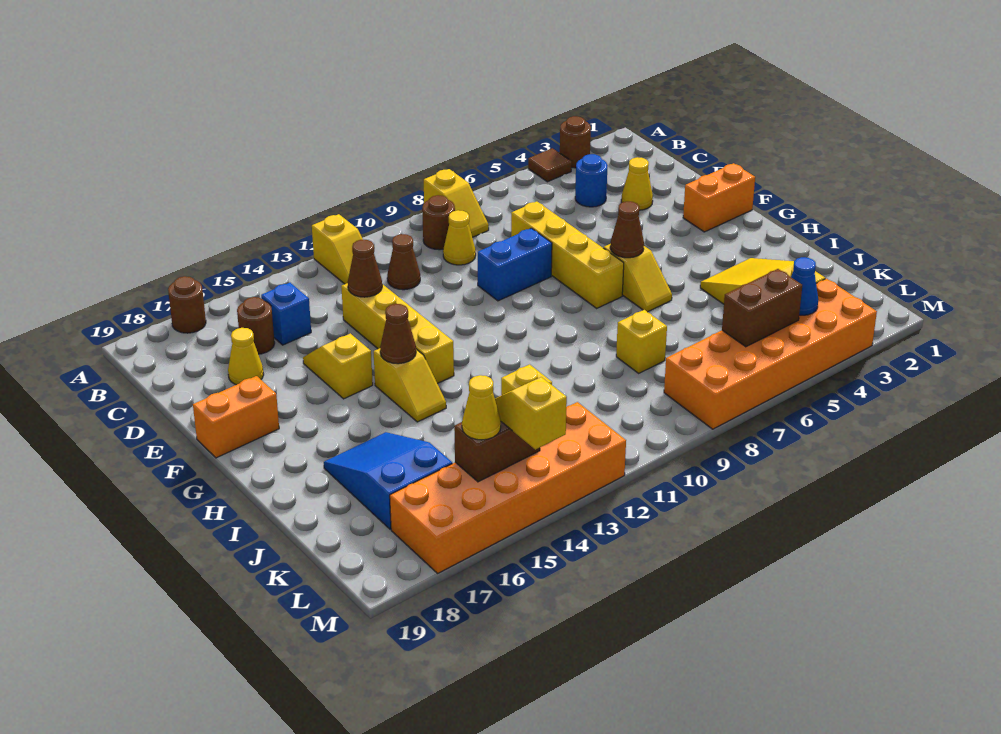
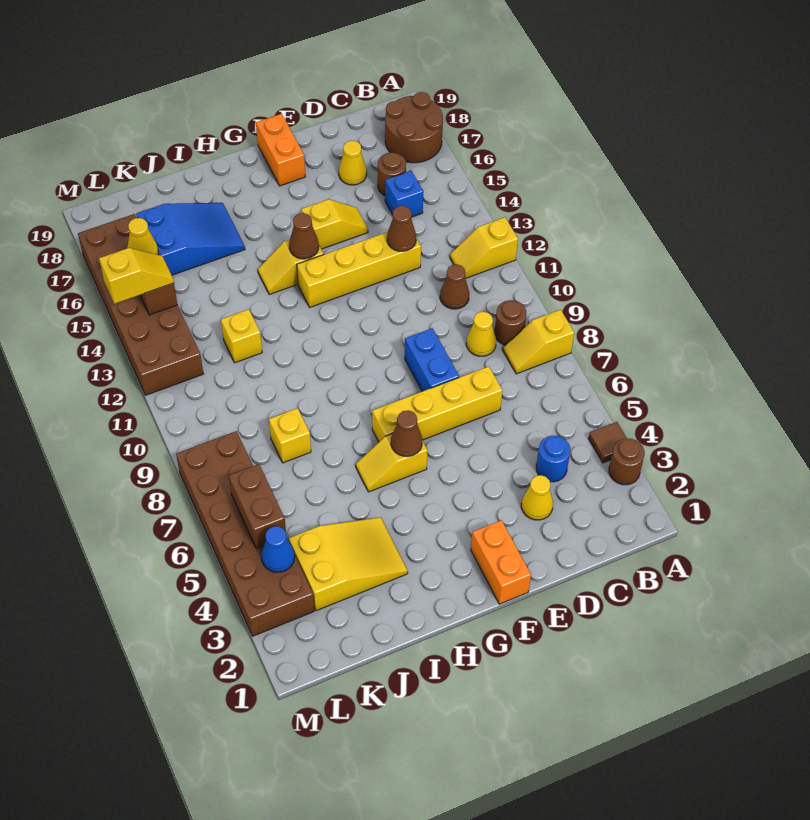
brown 1x1 round brick [168,276,206,333] -> brown 2x2 round brick [385,92,443,163]
orange 2x6 brick [664,279,877,429] -> brown 2x6 brick [176,431,314,636]
orange 2x6 brick [390,402,626,573] -> brown 2x6 brick [78,214,203,395]

